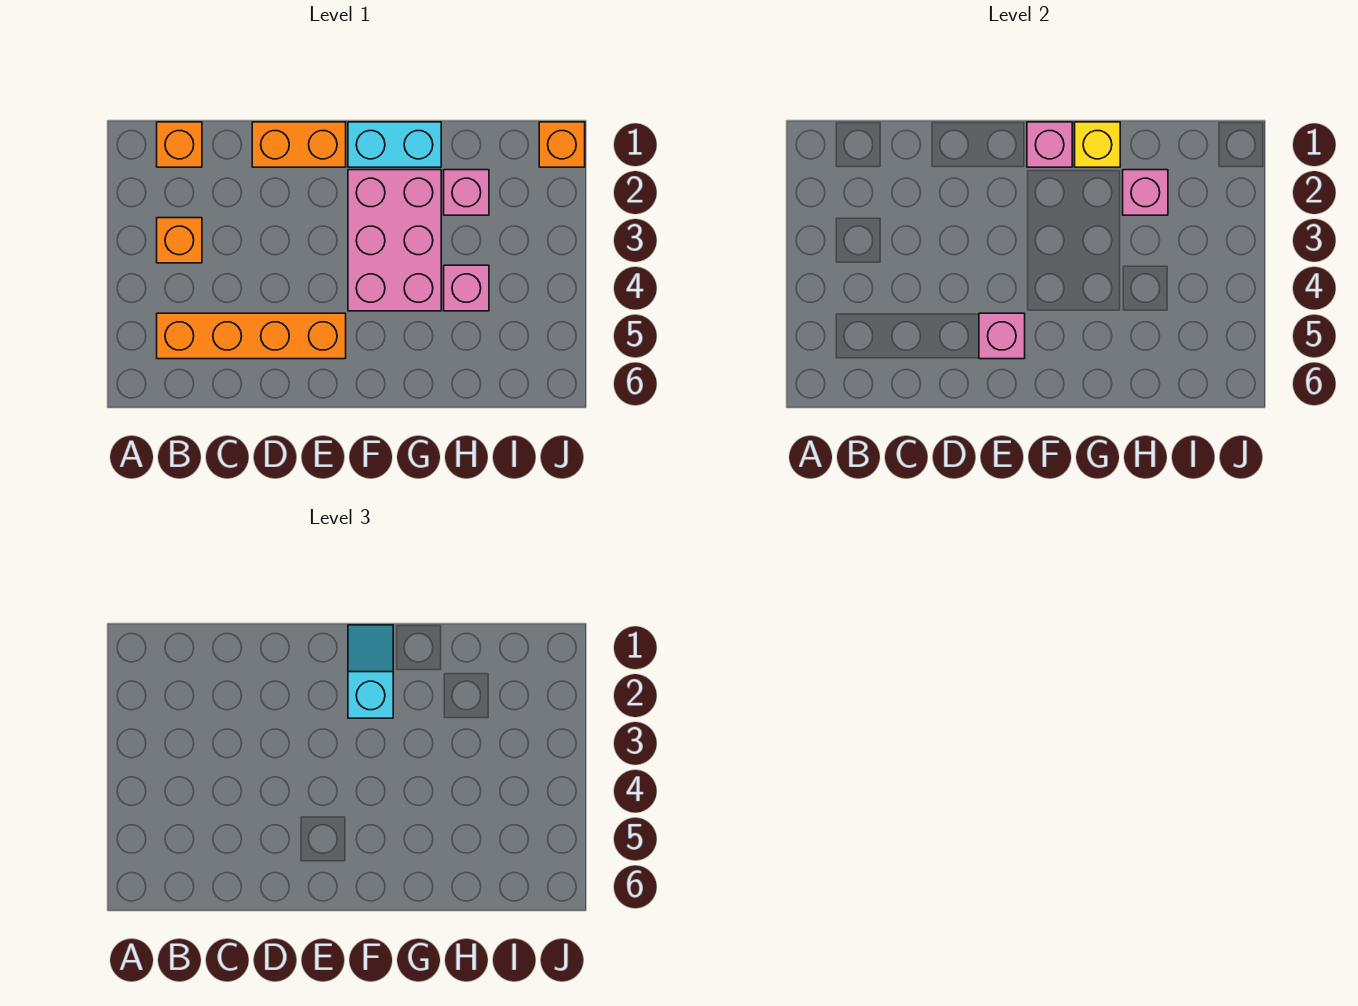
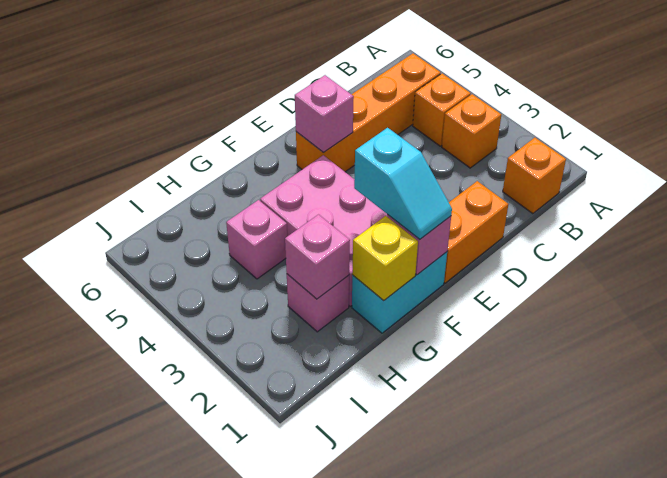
orange 1x1 brick [539,122,585,167] -> orange 1x1 brick moved to [413,74,471,146]

